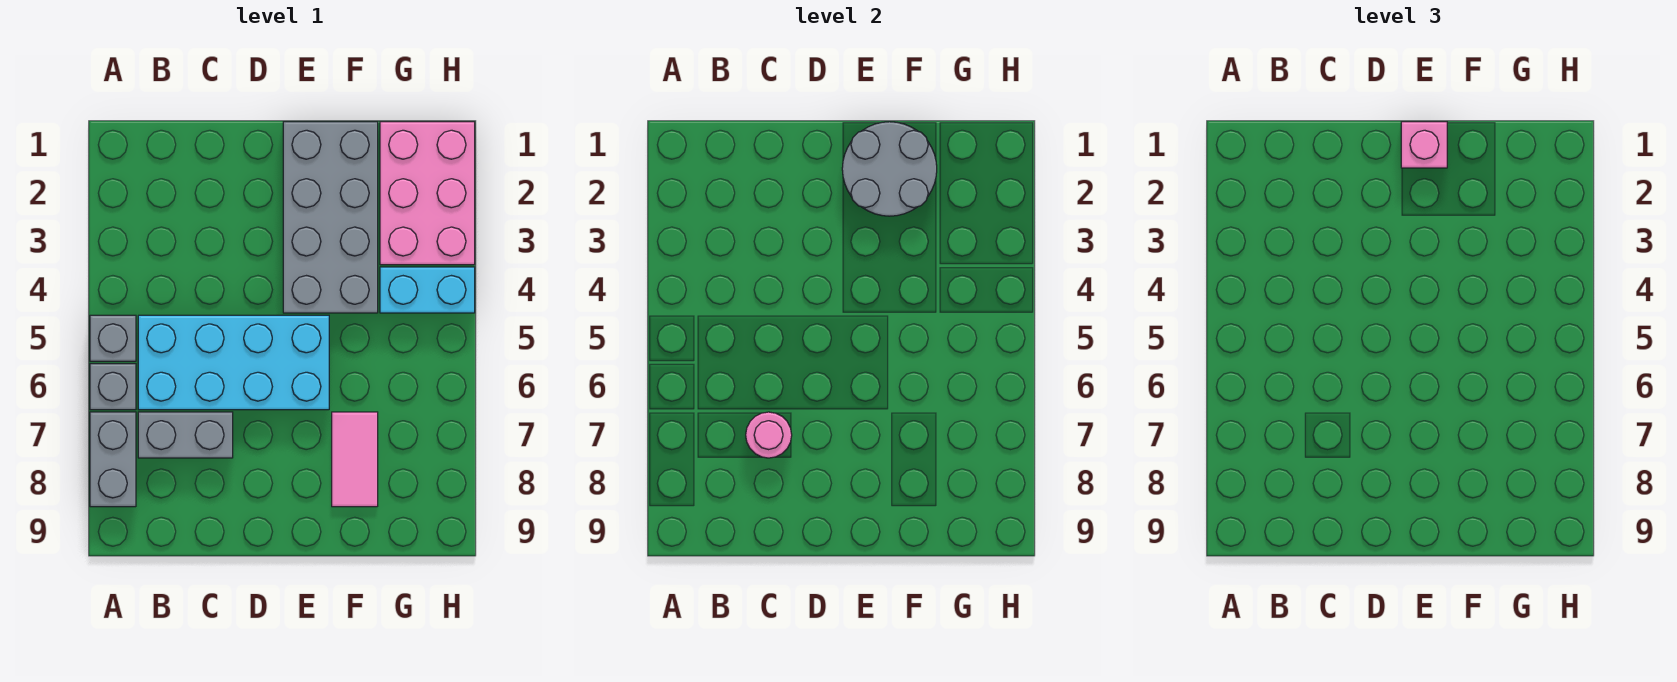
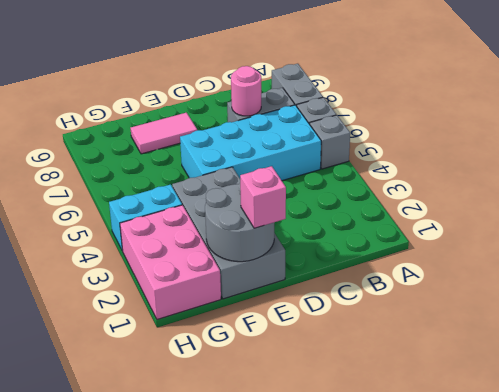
pink 1x2 tile [332,412,378,507] -> pink 1x2 tile turned to [131,113,197,154]

